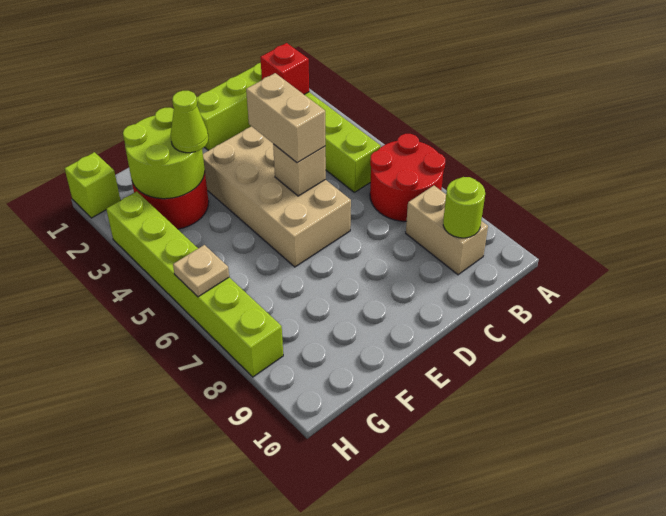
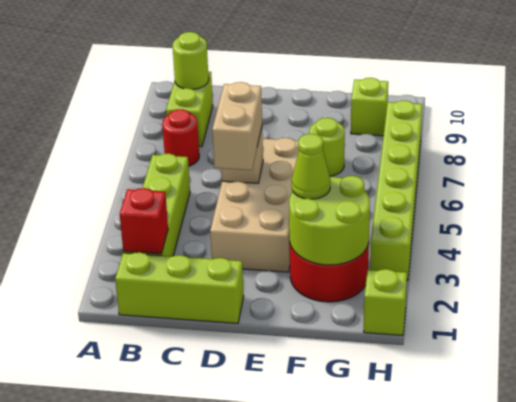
red 2x2 round brick [370,134,445,221] -> red 1x1 round brick [162,109,199,166]
tan 1x2 brick [406,186,488,275] -> lime 1x2 brick [166,71,213,147]
none -> lime 1x1 round brick [309,118,345,176]
none -> lime 1x1 brick [351,78,388,136]
tan 1x1 plate [173,245,229,297] -> none

